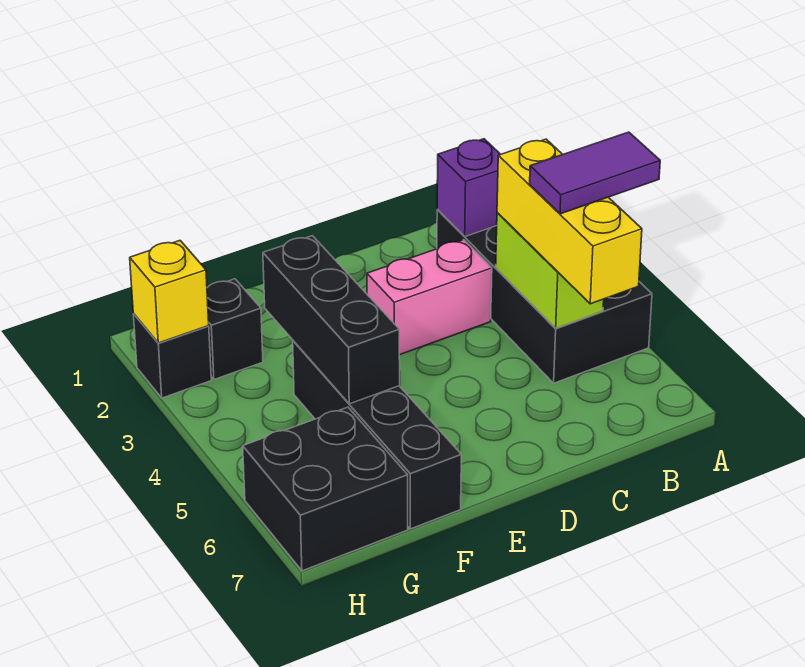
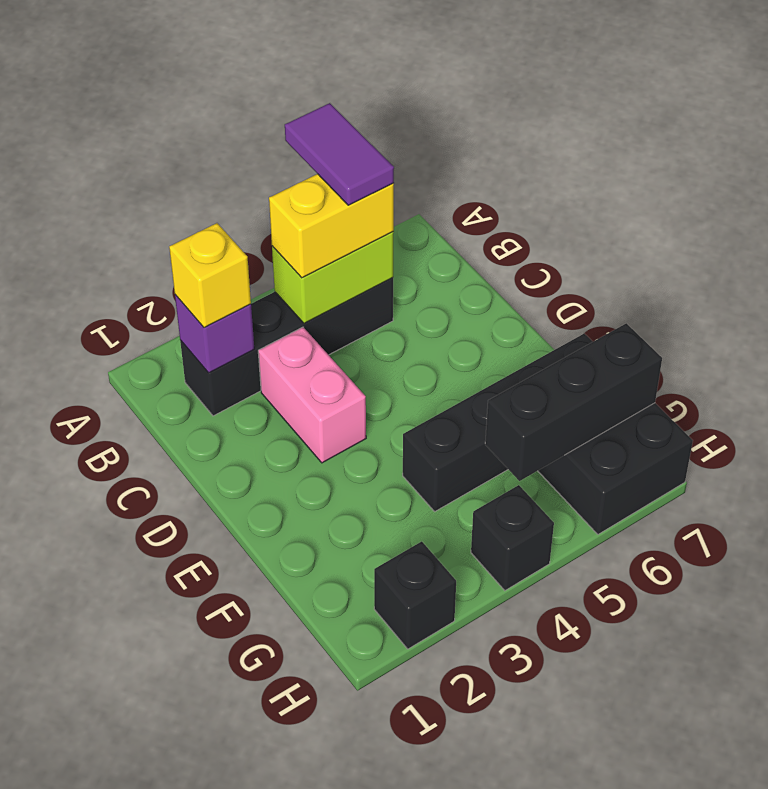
black 2x4 brick [437,210,652,383] -> black 1x4 brick [180,278,393,416]
yellow 1x3 brick [497,139,642,304] -> yellow 1x2 brick [269,174,394,278]
black 1x3 brick [263,236,400,404] -> black 1x3 brick moved to [485,323,662,481]
black 1x1 brick [207,279,263,379] -> black 1x1 brick moved to [471,485,554,591]
yellow 1x1 brick [130,241,209,343] -> yellow 1x1 brick moved to [169,223,251,328]

